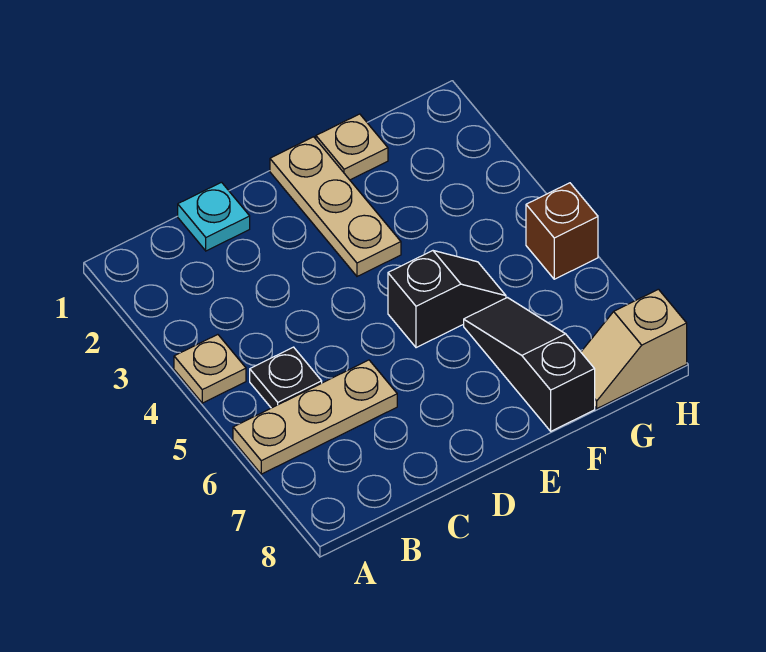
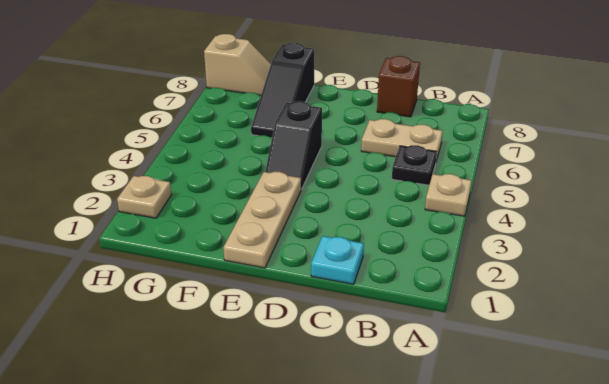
tan 1x3 plate [233,360,397,474] -> tan 1x2 plate [361,119,443,161]
black 1x2 slope [388,251,506,348] -> black 1x2 slope turned to [265,101,322,189]
tan 1x1 plate [316,114,388,180] -> tan 1x1 plate moved to [117,176,171,218]
brown 1x1 brick [526,183,598,279] -> brown 1x1 brick moved to [377,56,420,117]

